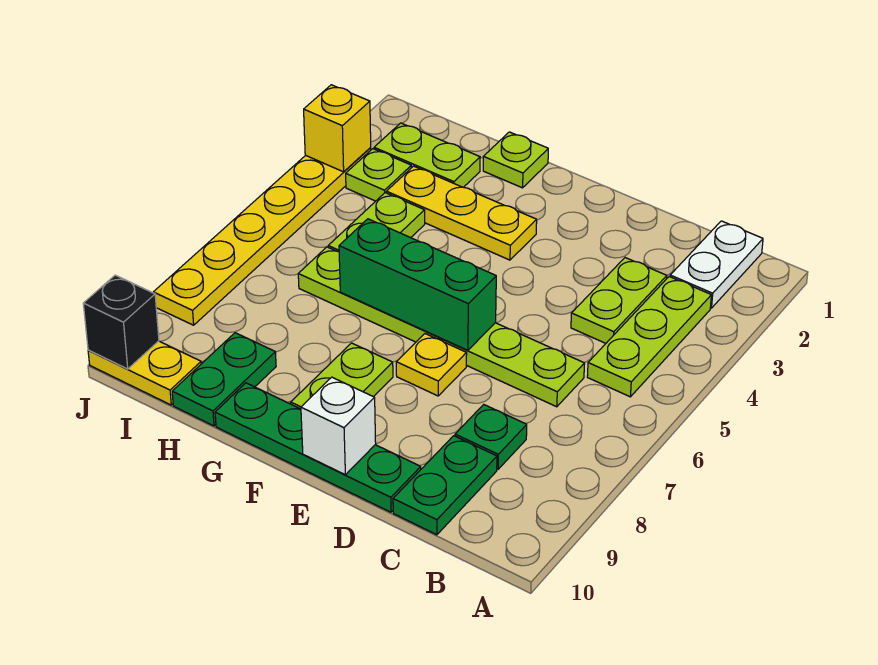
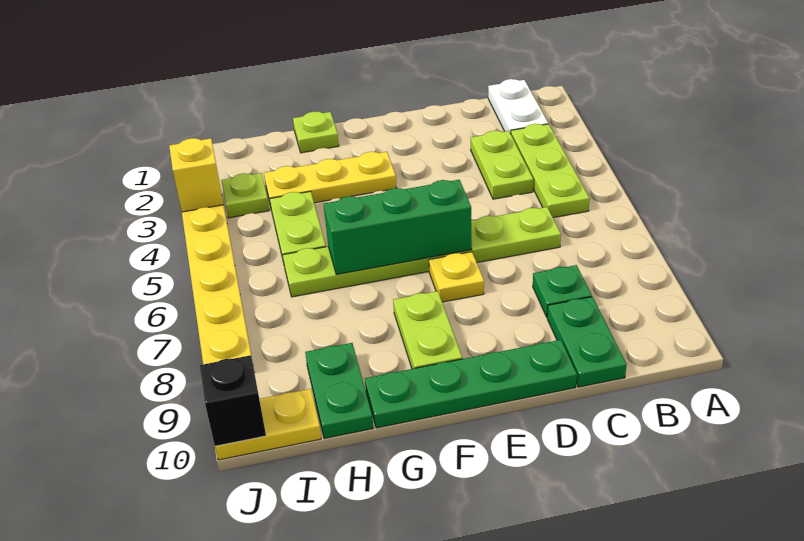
white 1x1 brick [301,377,376,475] -> none
lime 1x2 plate [374,123,480,187] -> none

